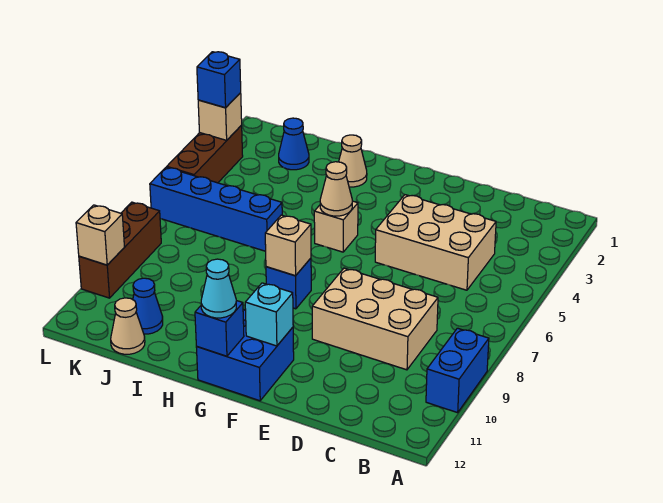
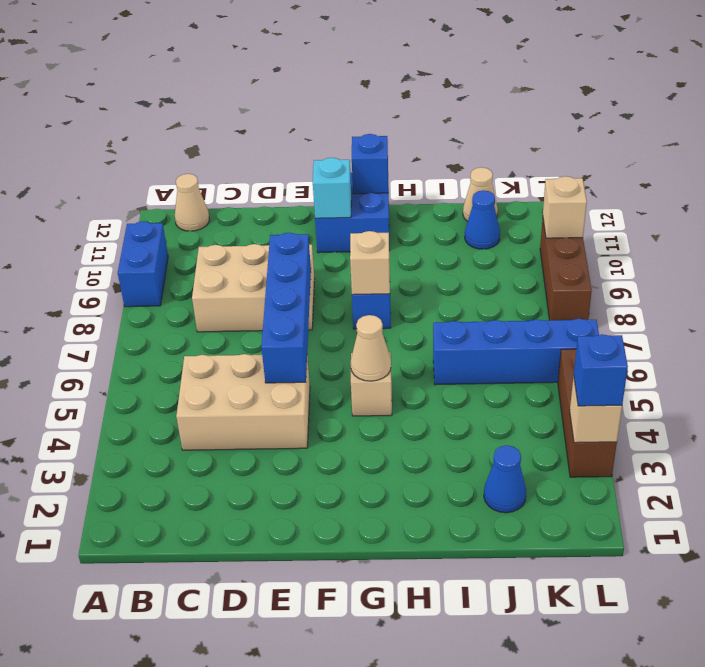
none -> blue 1x4 brick [261,233,311,383]
cyan 1x1 cone [201,259,236,318] -> none
tan 1x1 cone [339,135,367,187] -> tan 1x1 cone moved to [175,174,209,231]

